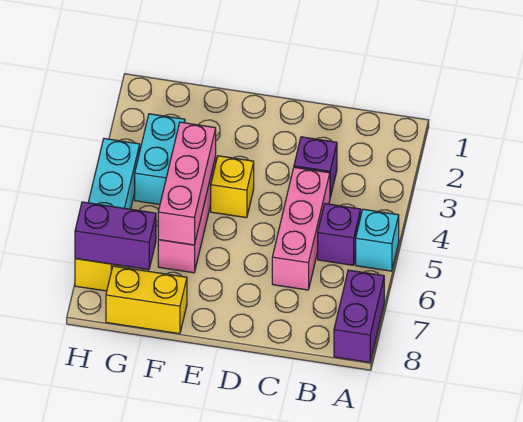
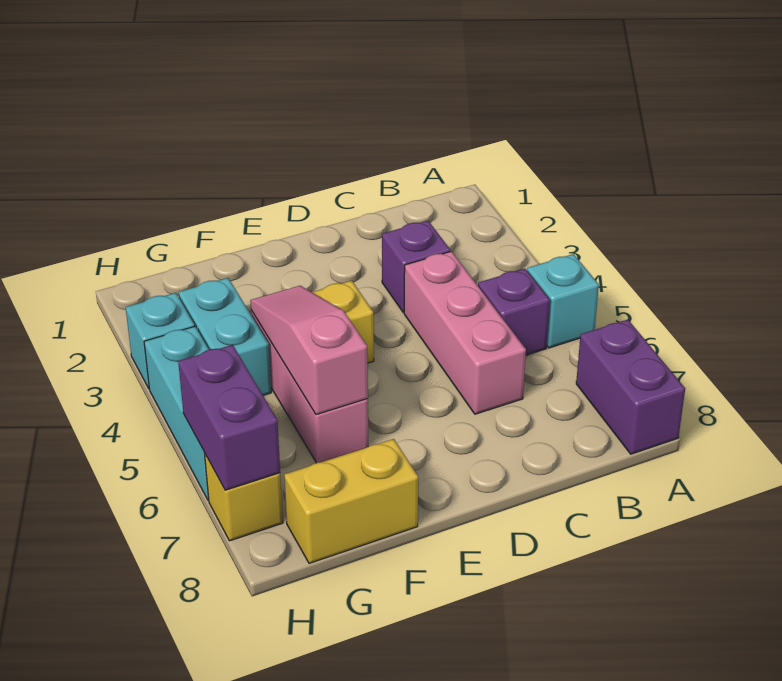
pink 1x3 brick [158,122,216,245] -> pink 1x3 slope [250,286,368,415]
purple 1x2 brick [75,202,156,270] -> purple 1x2 brick turned to [178,345,280,490]
none -> cyan 1x1 brick [126,293,195,388]

